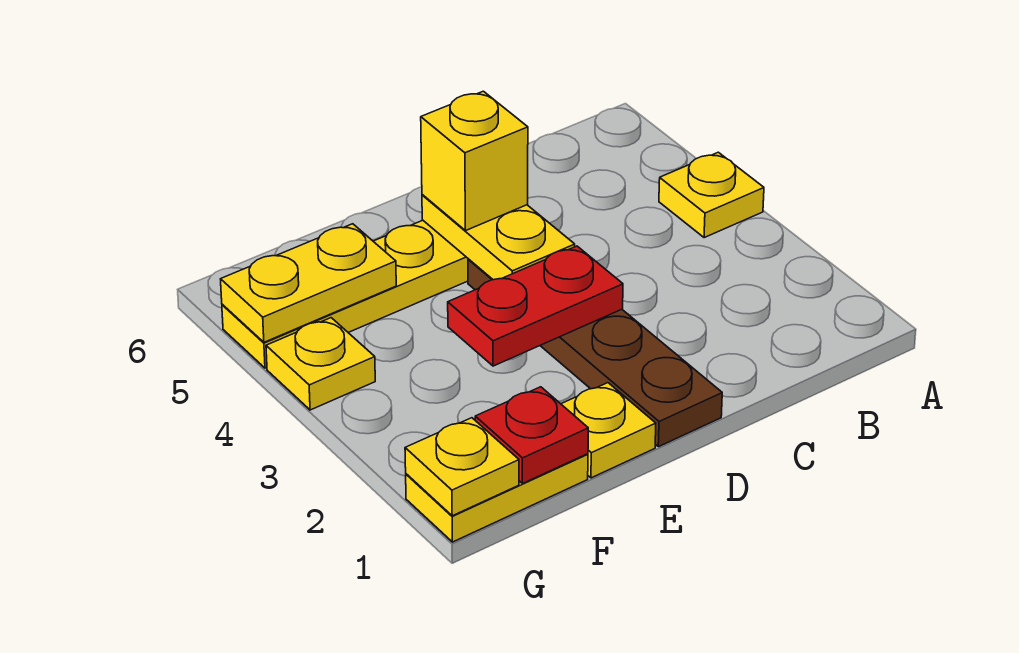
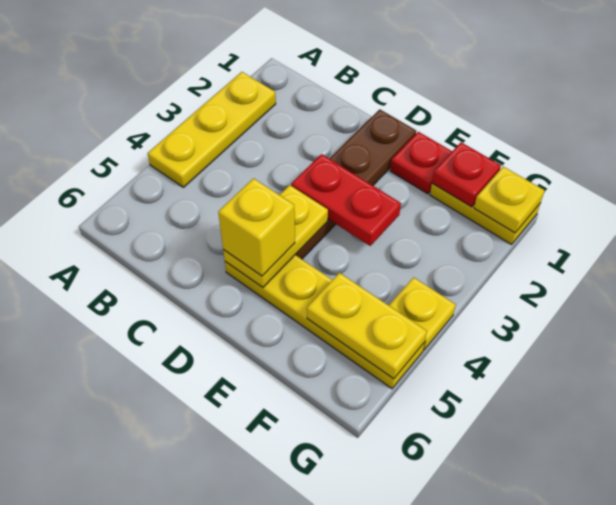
yellow 1x1 plate [659,152,764,238] -> yellow 1x3 plate [148,72,276,187]
yellow 1x1 plate [561,383,656,478] -> red 1x1 plate [390,132,452,194]

